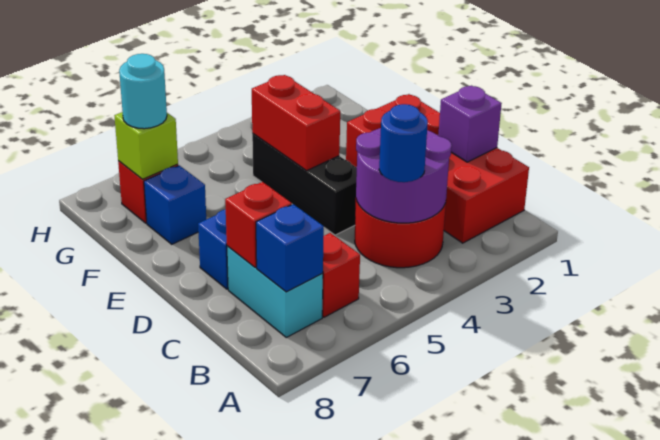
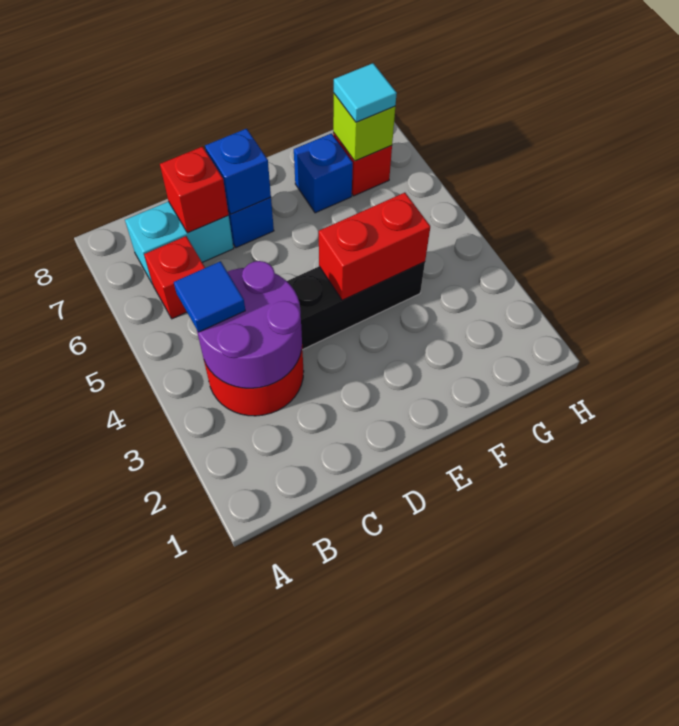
red 2x4 brick [346,94,529,243] -> none
blue 1x1 round brick [379,104,428,182] -> blue 1x1 tile [174,261,245,332]
blue 1x1 brick [256,204,324,292] -> blue 1x1 brick moved to [205,129,271,214]
purple 1x1 brick [438,86,502,162] -> none
cyan 1x1 round brick [119,54,167,129] -> cyan 1x1 tile [334,63,397,122]

